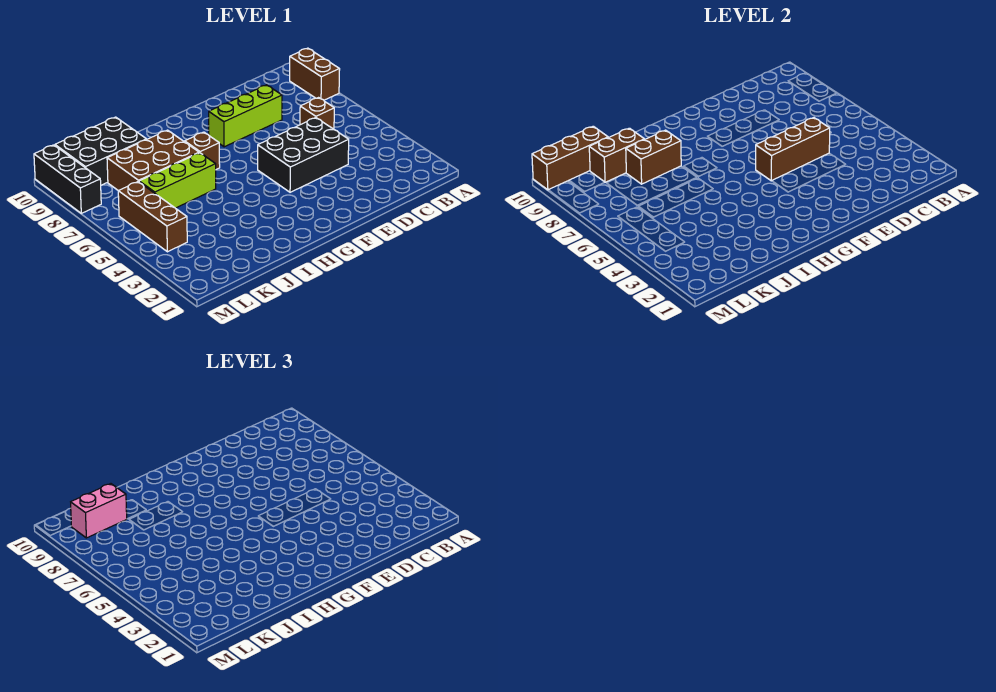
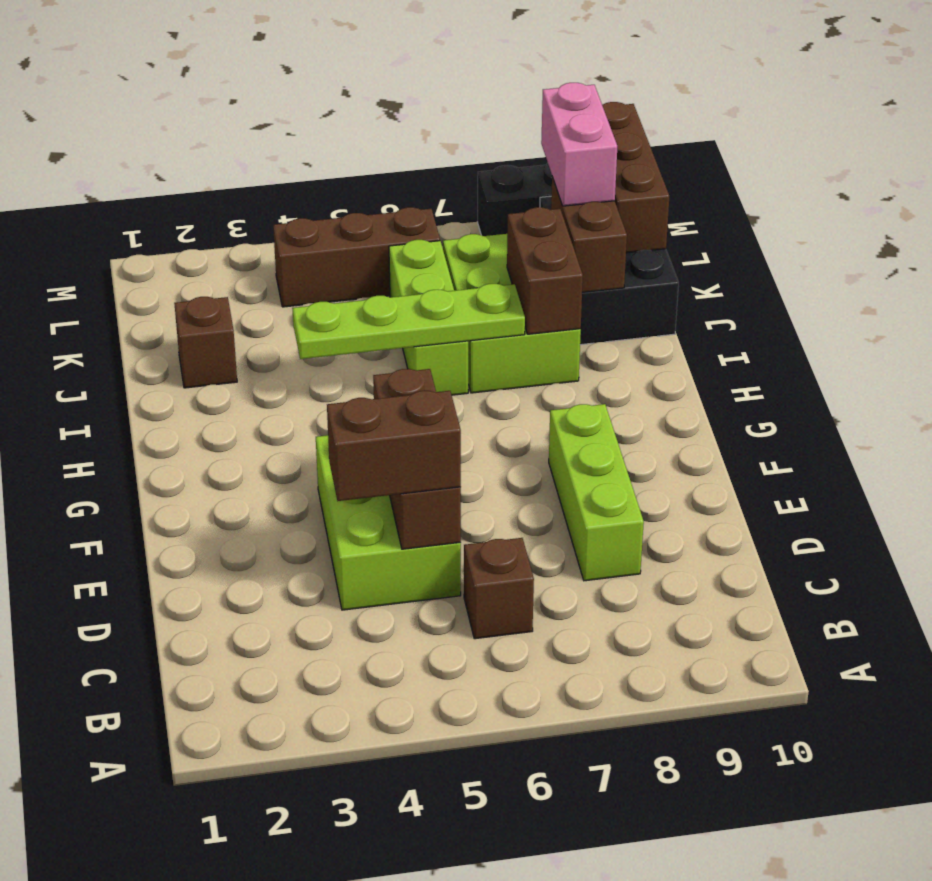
brown 1x2 brick [290,48,340,100] -> brown 1x2 brick moved to [327,391,461,501]
black 2x3 brick [258,118,349,192] -> lime 2x3 brick [316,435,461,610]
brown 1x1 brick [185,132,220,169] -> brown 1x1 brick moved to [174,297,237,388]
none -> lime 1x4 plate [292,284,525,359]
brown 2x3 brick [107,130,199,191] -> lime 2x3 brick [443,234,581,393]

